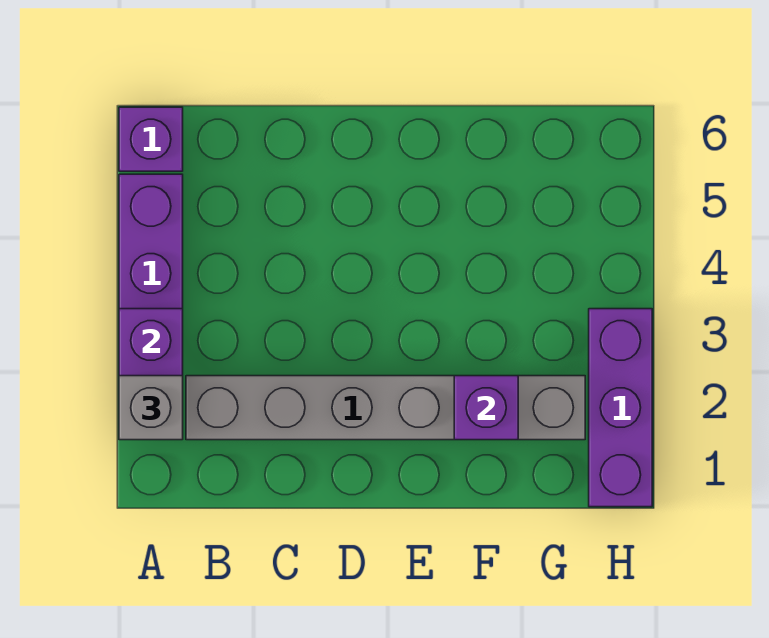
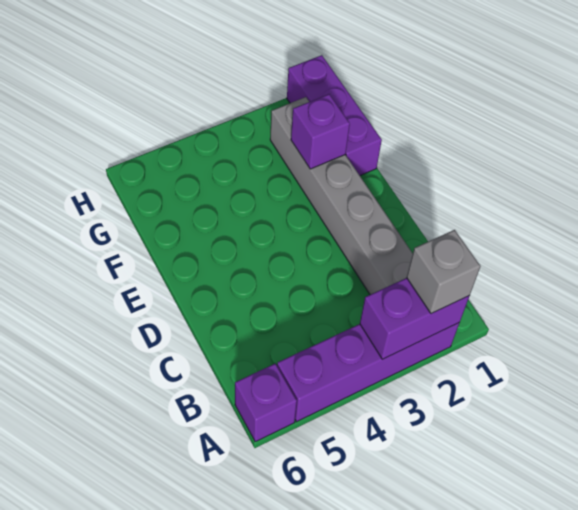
purple 1x3 brick [589,309,652,507] -> purple 1x3 brick turned to [287,55,382,175]

